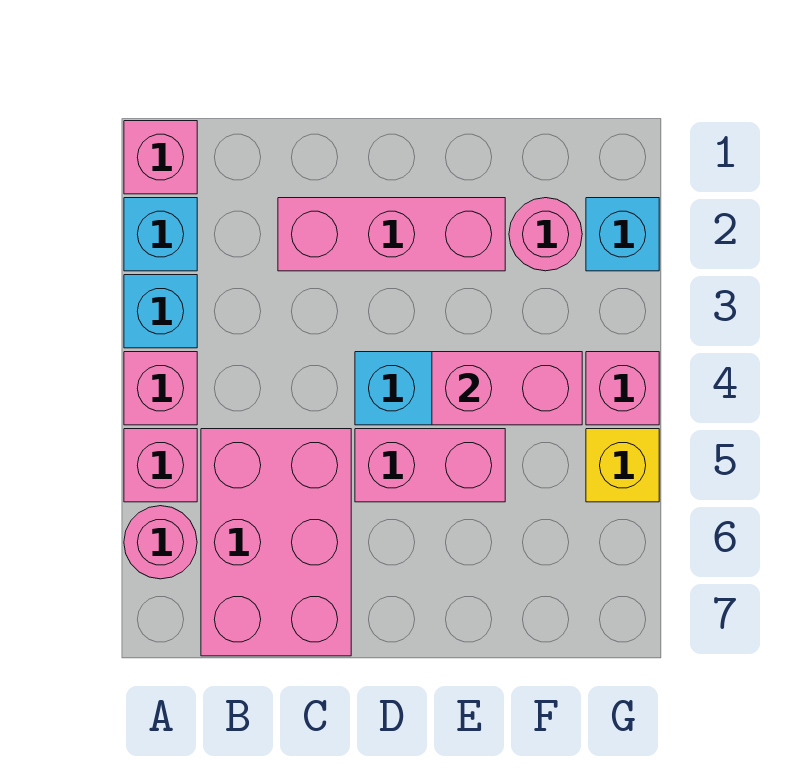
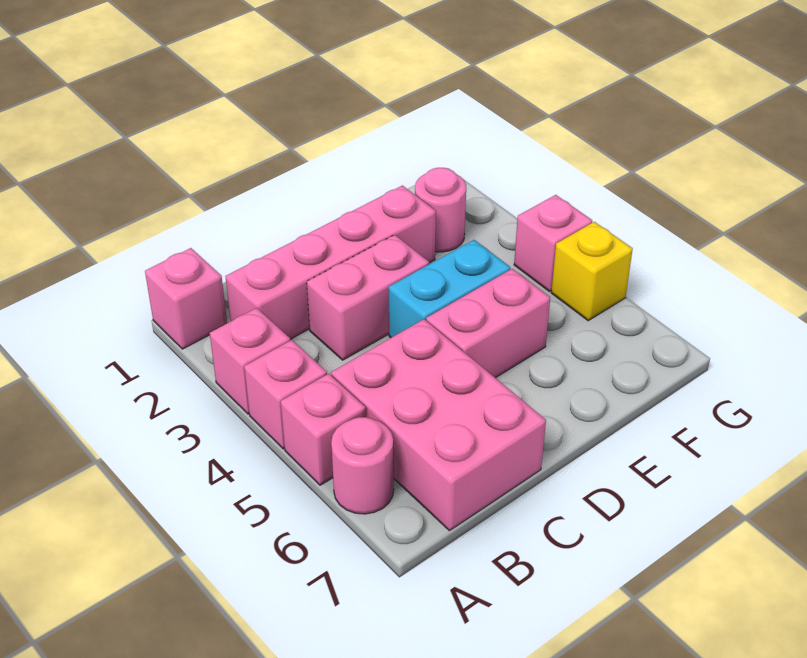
cyan 1x1 brick [124,198,197,271] -> none
cyan 1x1 brick [124,275,197,348] -> pink 1x1 brick [210,308,290,414]
pink 1x3 brick [278,198,505,271] -> pink 1x4 brick [225,186,436,339]
pink 1x2 brick [432,352,582,425] -> pink 1x2 brick moved to [307,235,429,360]
cyan 1x1 brick [586,198,659,271] -> none

